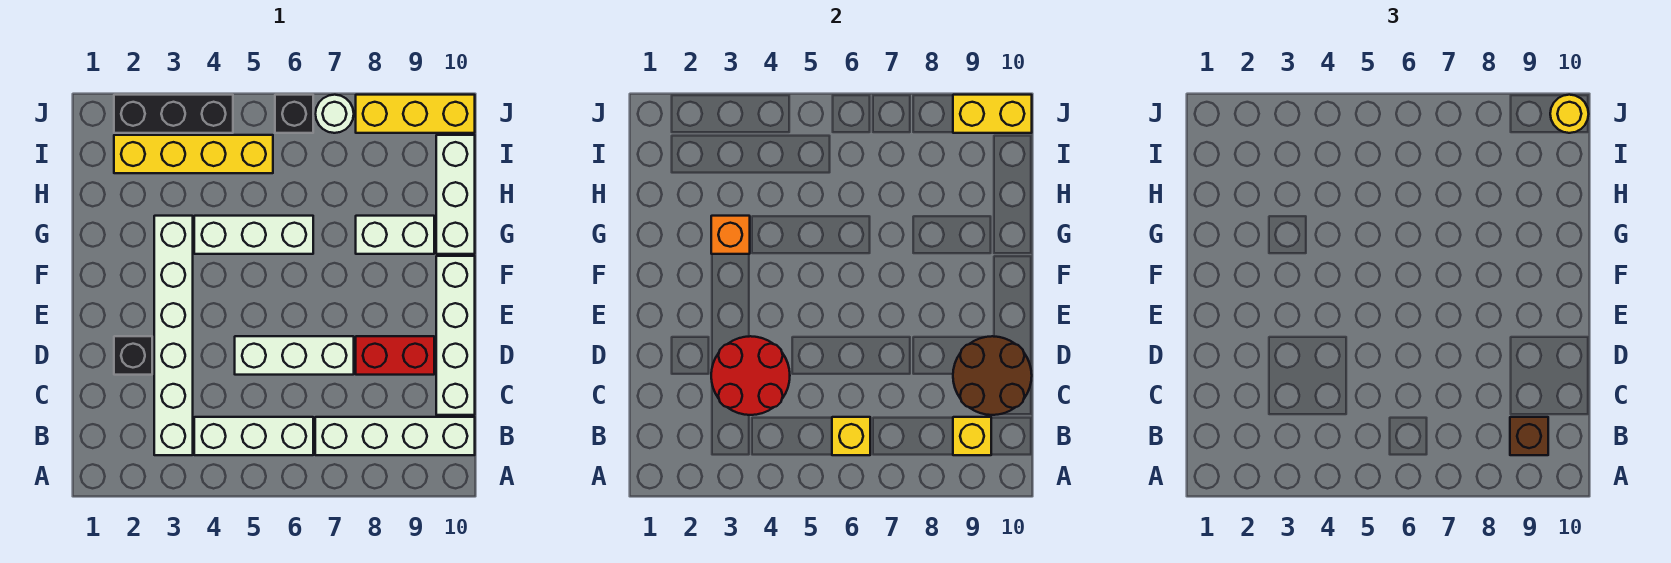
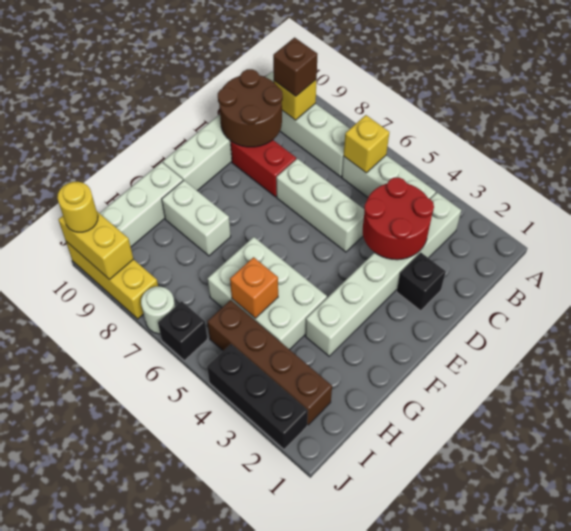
orange 1x1 brick [711,216,750,254] -> orange 1x1 brick moved to [230,257,278,318]
white 1x3 brick [194,216,313,254] -> white 2x3 brick [208,237,327,350]
yellow 1x4 brick [114,135,273,173] -> brown 1x4 brick [207,300,332,425]

